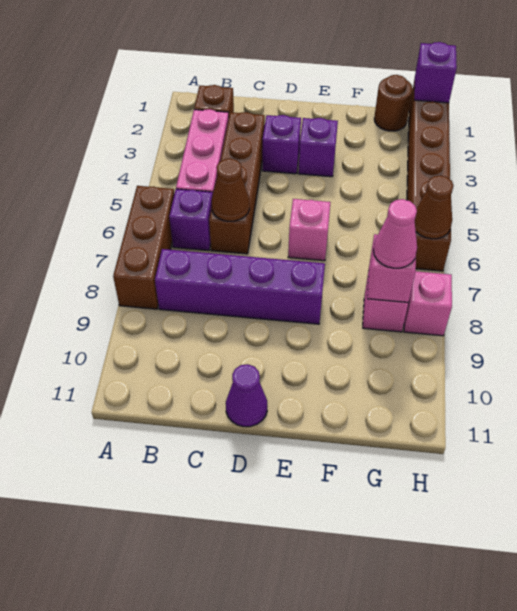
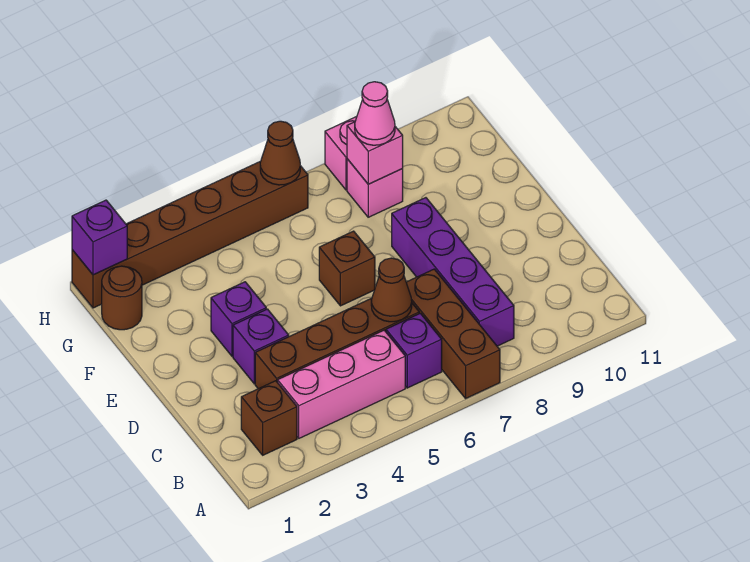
brown 1x3 brick [113,186,174,309] -> brown 1x3 brick turned to [406,269,500,398]
purple 1x1 cone [226,364,267,427] -> none
pink 1x1 brick [288,199,331,261] -> brown 1x1 brick [319,231,375,306]

